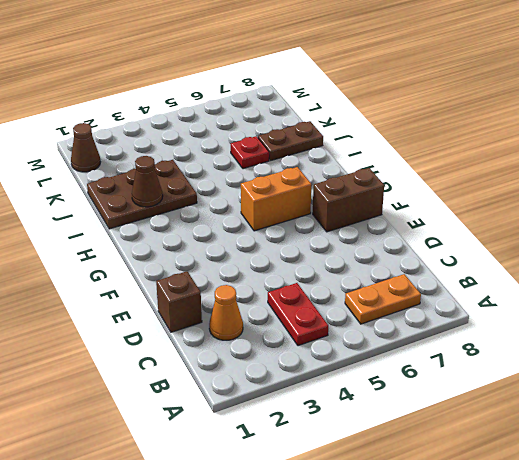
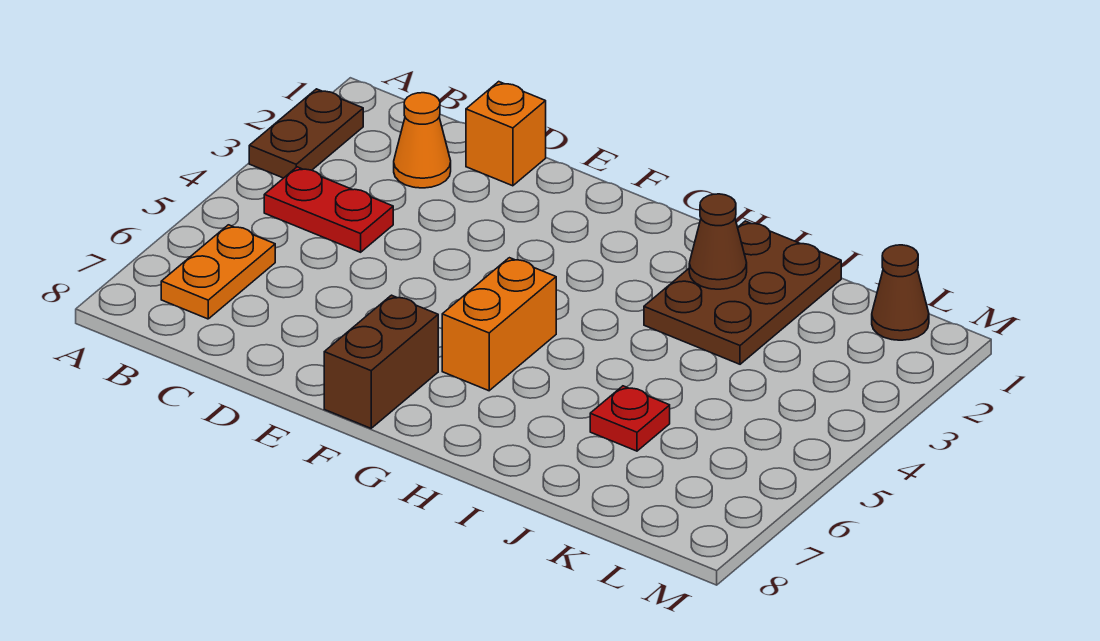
brown 1x1 brick [156,271,202,332] -> orange 1x1 brick [466,82,546,186]
brown 1x2 plate [258,121,323,161] -> brown 1x2 plate moved to [249,89,363,178]

